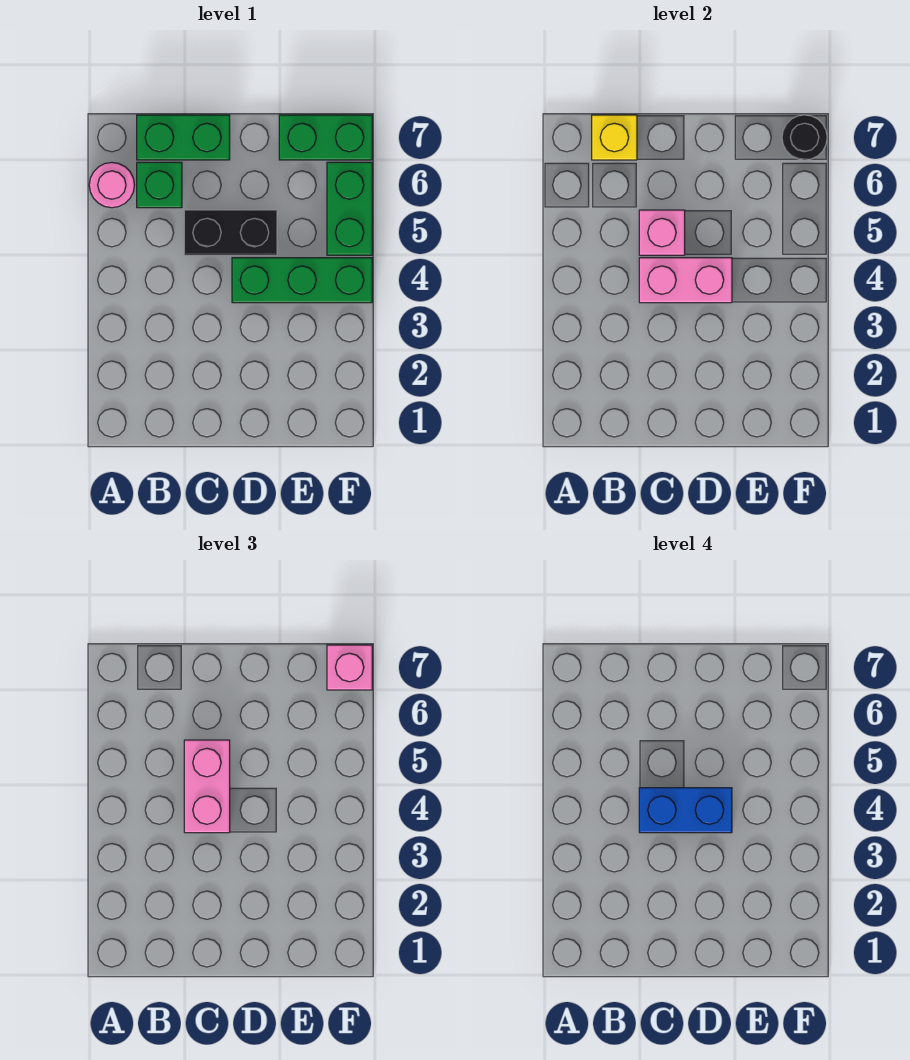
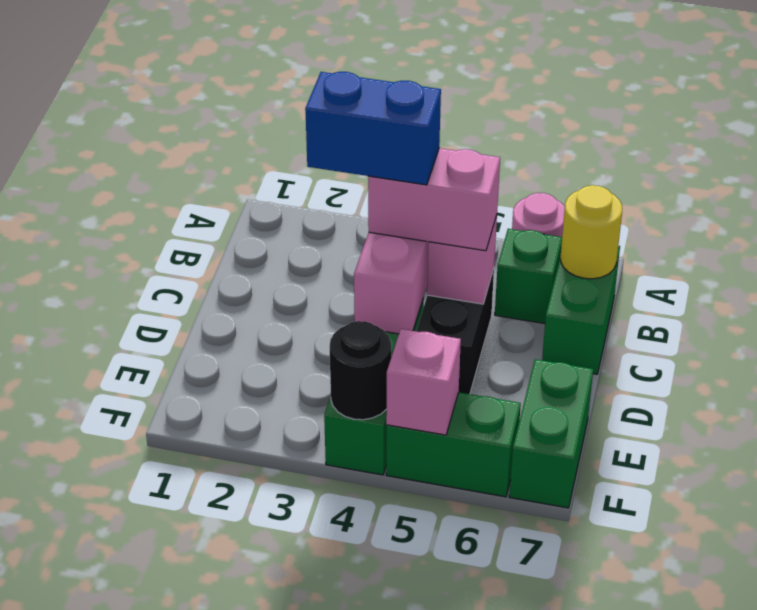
yellow 1x1 brick [592,115,637,160] -> yellow 1x1 round brick [561,185,622,279]
blue 1x2 brick [639,788,732,833] -> blue 1x2 brick turned to [305,72,441,185]
black 1x1 round brick [782,115,827,160] -> black 1x1 round brick moved to [330,321,391,420]
pink 1x1 brick [327,645,372,690] -> pink 1x1 brick moved to [386,329,461,435]

